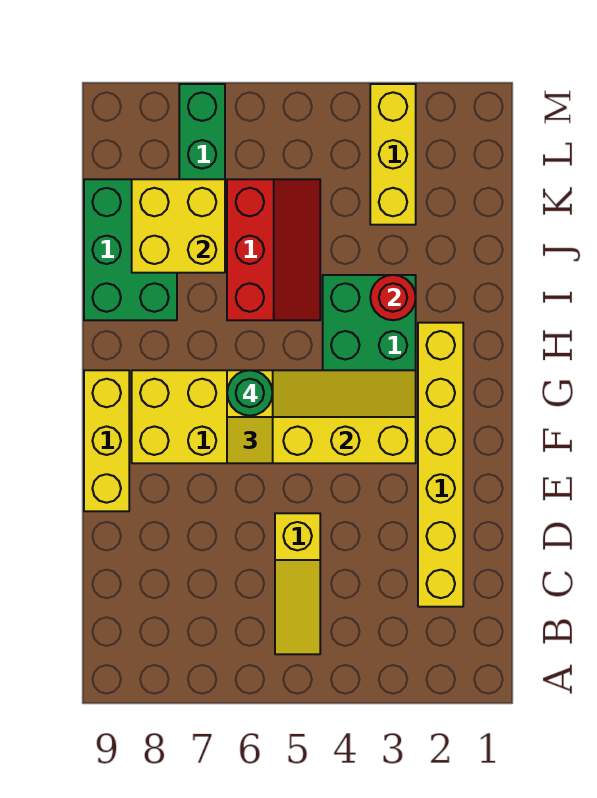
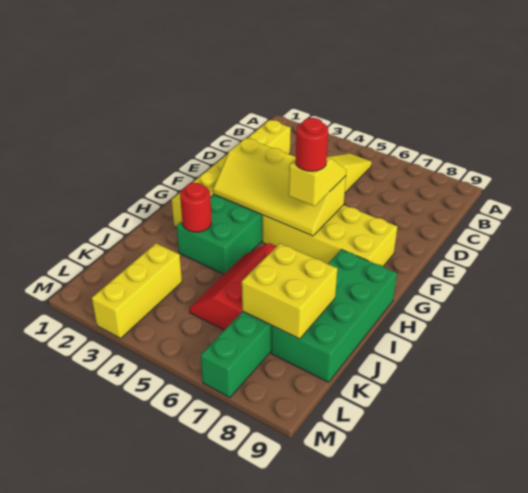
yellow 1x3 brick [84,370,129,511] -> none
green 1x1 round brick [227,370,273,416] -> red 1x1 round brick [295,118,328,171]
green 2x3 brick [84,179,177,320] -> green 2x4 brick [271,249,397,382]

